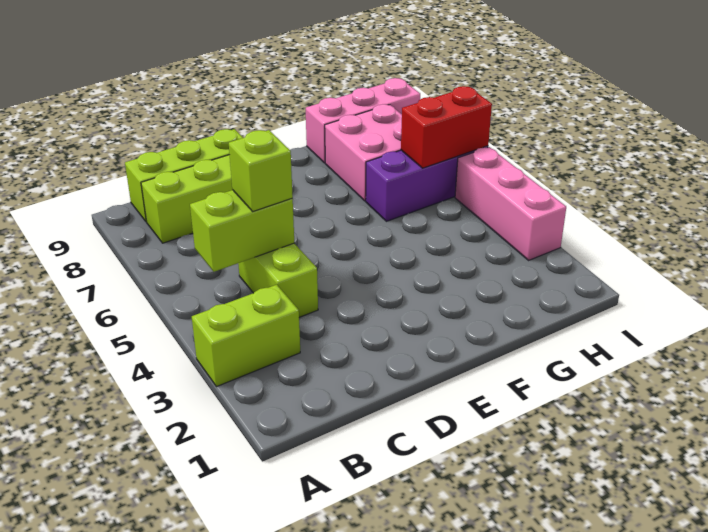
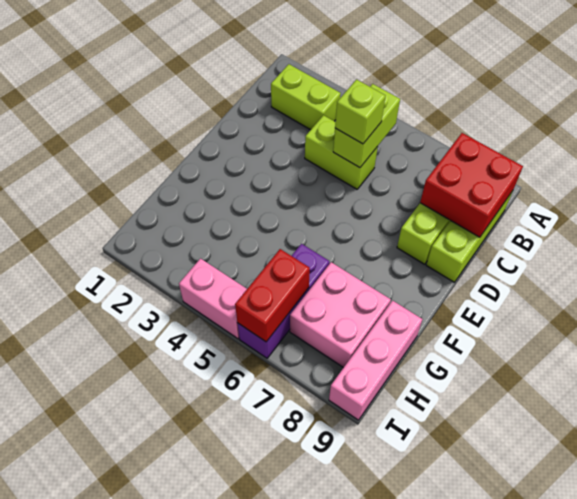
lime 1x2 brick [192,285,300,387] -> lime 1x2 brick turned to [271,64,341,130]
none -> red 2x2 brick [420,133,523,237]
pink 1x3 brick [455,147,566,260] -> pink 1x2 brick [179,259,247,339]

